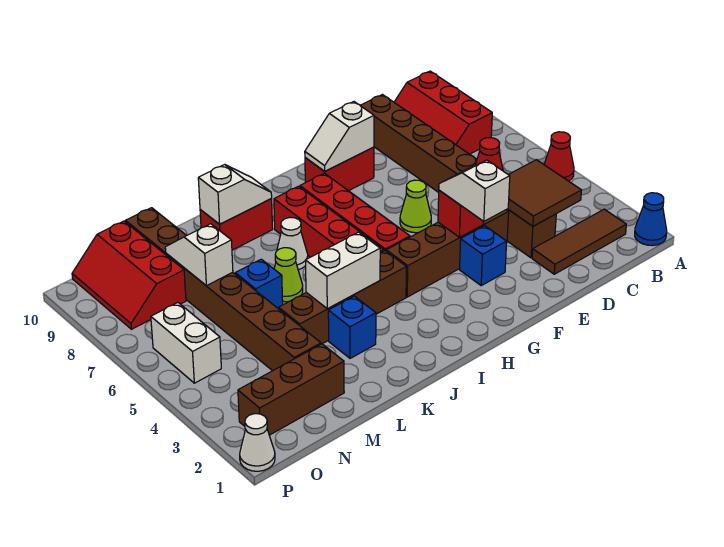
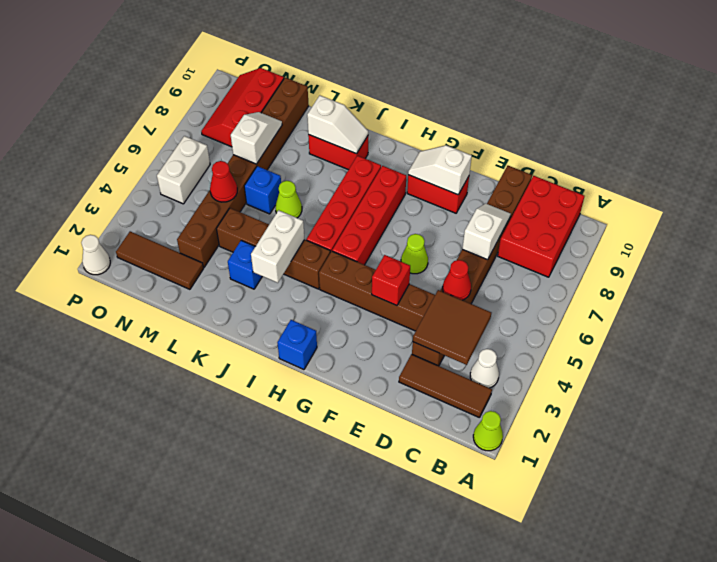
blue 1x1 cone [635,193,667,246] -> lime 1x1 cone [473,411,503,451]
red 1x1 cone [544,132,574,181] -> red 1x1 cone moved to [210,161,237,202]
red 2x3 slope [394,71,492,154] -> red 2x3 brick [498,176,584,277]
blue 1x1 brick [460,226,507,285] -> blue 1x1 brick moved to [277,320,317,370]
white 1x2 slope [439,160,510,221] -> white 1x2 slope moved to [462,204,511,260]
white 1x2 brick [305,232,380,309] -> white 1x2 brick turned to [251,210,305,283]
white 1x1 cone [277,217,308,270] -> white 1x1 cone moved to [470,349,499,388]
brown 1x3 brick [238,344,344,435] -> brown 1x3 tile [116,231,204,289]

